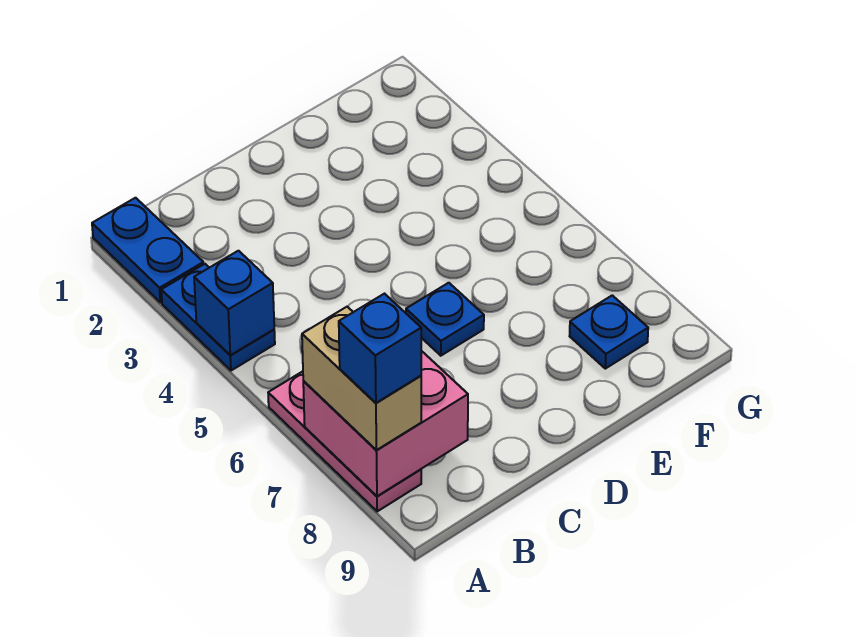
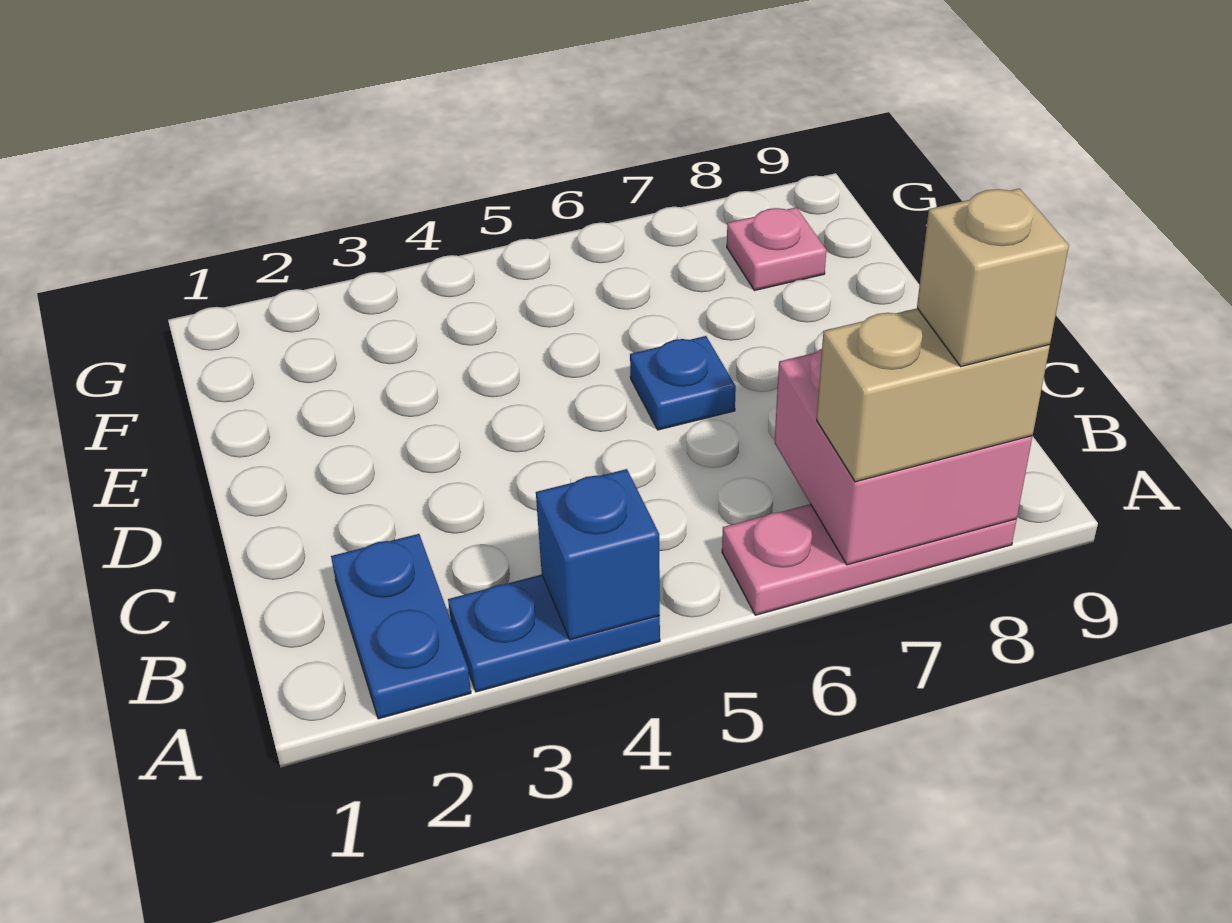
blue 1x2 plate [92,198,204,303] -> blue 1x2 plate turned to [331,534,471,719]
blue 1x1 brick [339,294,421,403] -> tan 1x1 brick [917,189,1069,366]
blue 1x1 plate [570,295,648,369] -> pink 1x1 plate [727,207,826,291]

